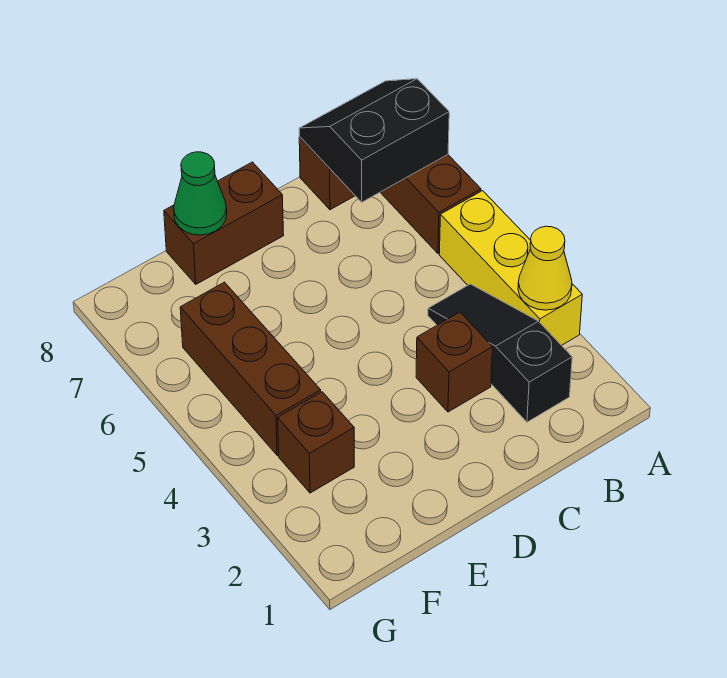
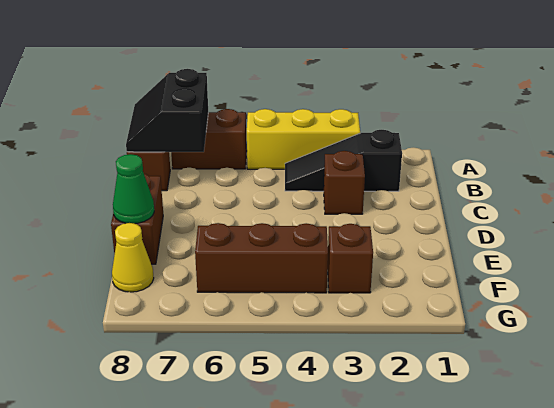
yellow 1x1 cone [518,226,572,310] -> yellow 1x1 cone moved to [112,223,154,292]

